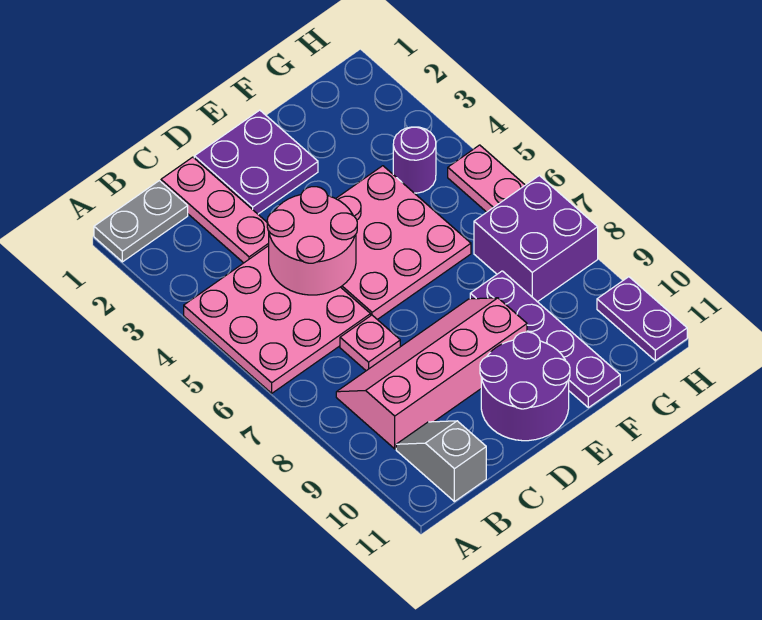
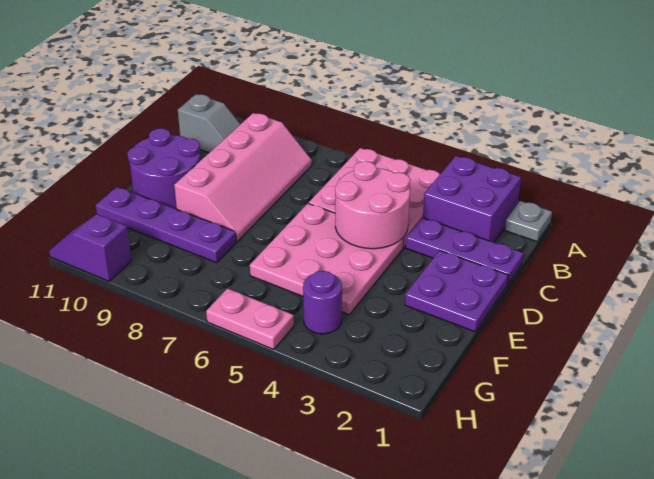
grey 1x2 plate [94,181,188,262] -> grey 1x1 plate [505,201,552,242]
pink 1x3 plate [161,157,269,263] -> purple 1x3 plate [406,218,523,285]
pink 1x1 plate [340,315,400,371] -> none
purple 2x2 brick [474,176,598,302] -> purple 2x2 brick moved to [423,156,521,242]
purple 1x2 plate [597,277,687,361] -> purple 1x2 slope [49,214,131,281]

